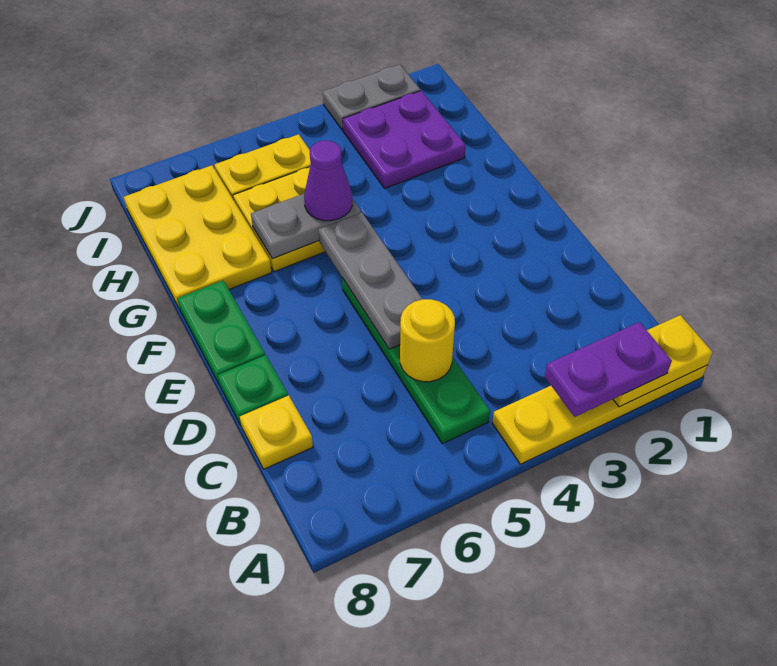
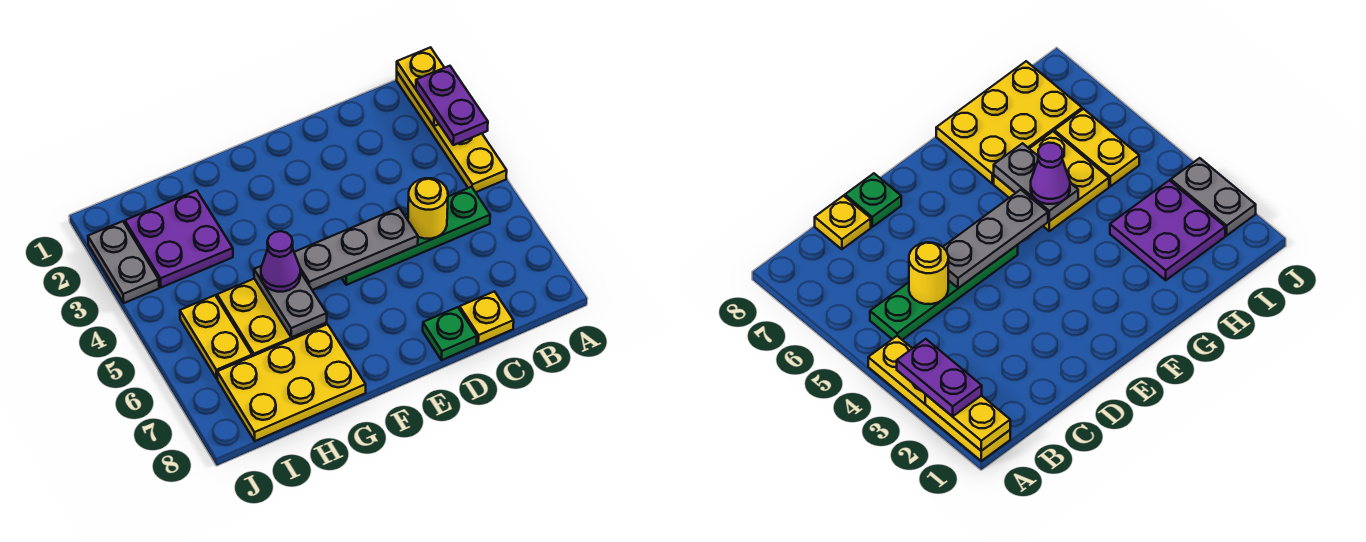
green 1x2 plate [177,280,265,385] -> none

